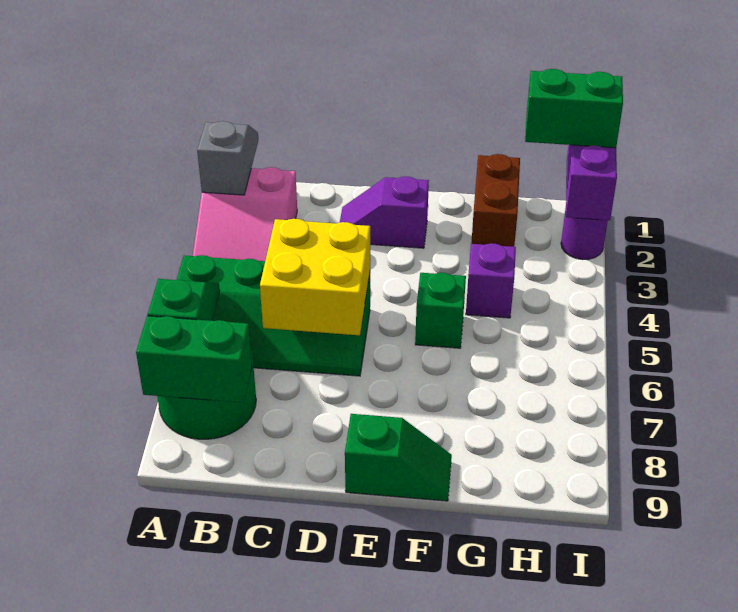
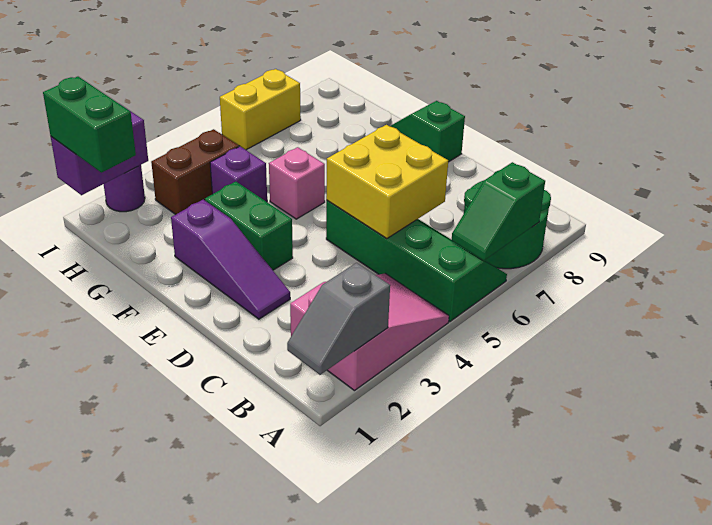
green 1x2 brick [136,316,252,403] -> green 1x2 brick moved to [205,182,293,270]
purple 1x2 slope [340,176,429,248] -> purple 1x3 slope [171,200,290,319]
green 1x1 brick [415,273,466,348] -> pink 1x1 brick [269,147,325,219]
brown 1x2 brick [471,154,520,247] -> brown 1x2 brick moved to [151,129,239,215]
none -> yellow 1x2 brick [220,69,301,150]

